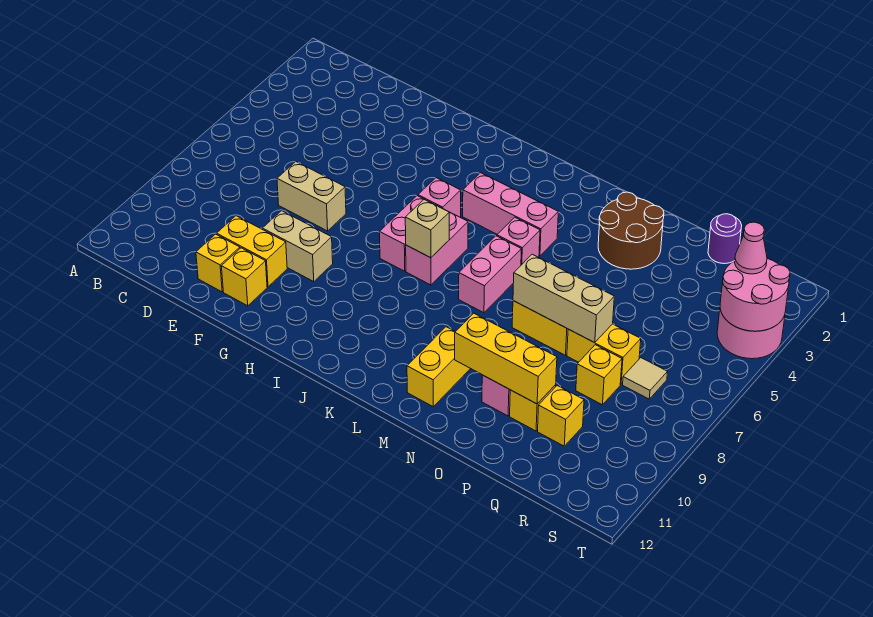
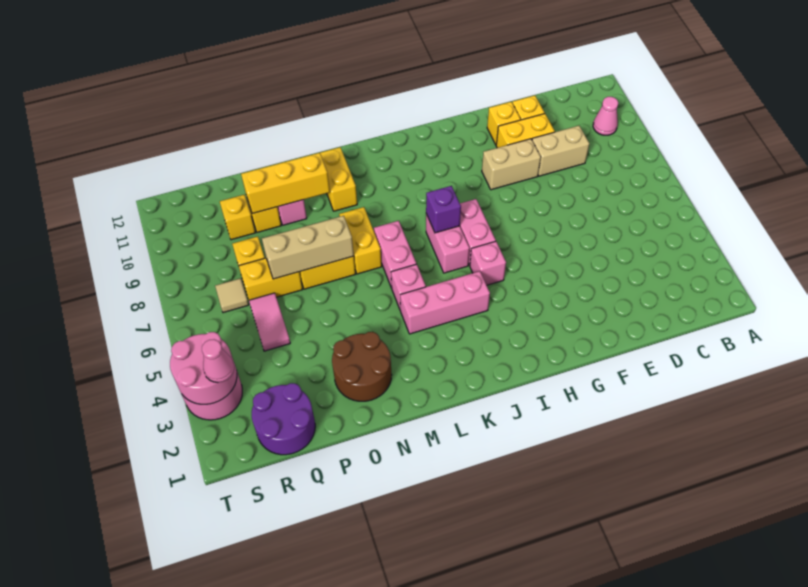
none -> pink 1x1 cone [593,97,618,135]
tan 1x2 brick [277,162,346,231] -> tan 1x2 brick moved to [532,126,589,176]
tan 1x1 brick [405,199,449,258] -> purple 1x1 brick [426,186,461,233]
none -> yellow 1x2 brick [339,207,382,274]
purple 1x1 round brick [708,214,742,264] -> purple 2x2 round brick [252,383,315,455]
none -> pink 1x2 tile [249,293,290,351]

